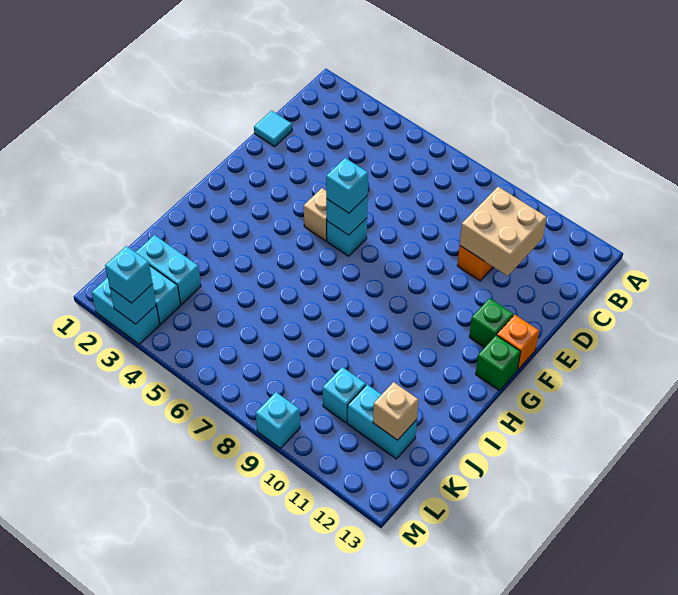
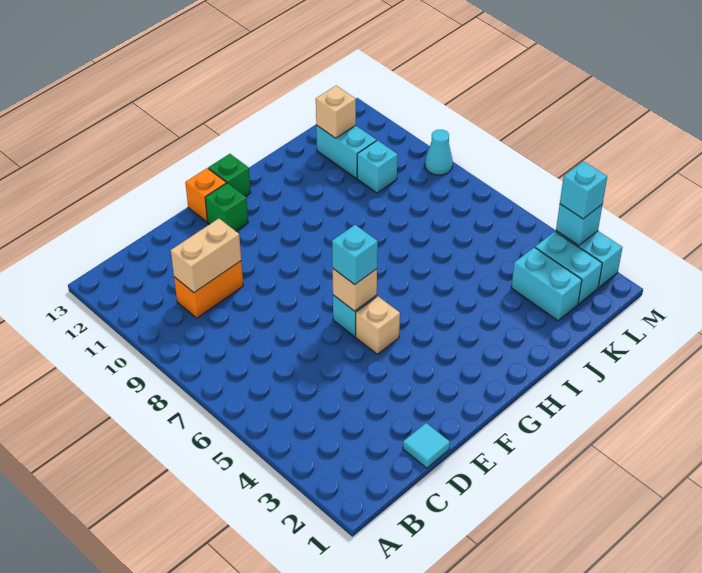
tan 2x2 brick [460,187,547,276] -> tan 1x2 brick [171,219,241,293]
cyan 1x1 brick [326,196,368,235] -> tan 1x1 brick [333,269,377,311]
cyan 1x1 brick [256,392,300,448] -> cyan 1x1 cone [425,130,453,175]

